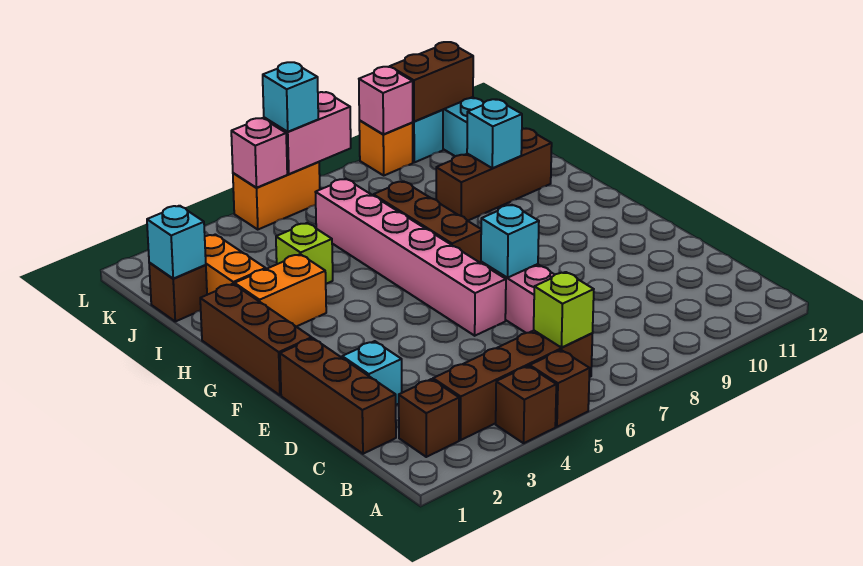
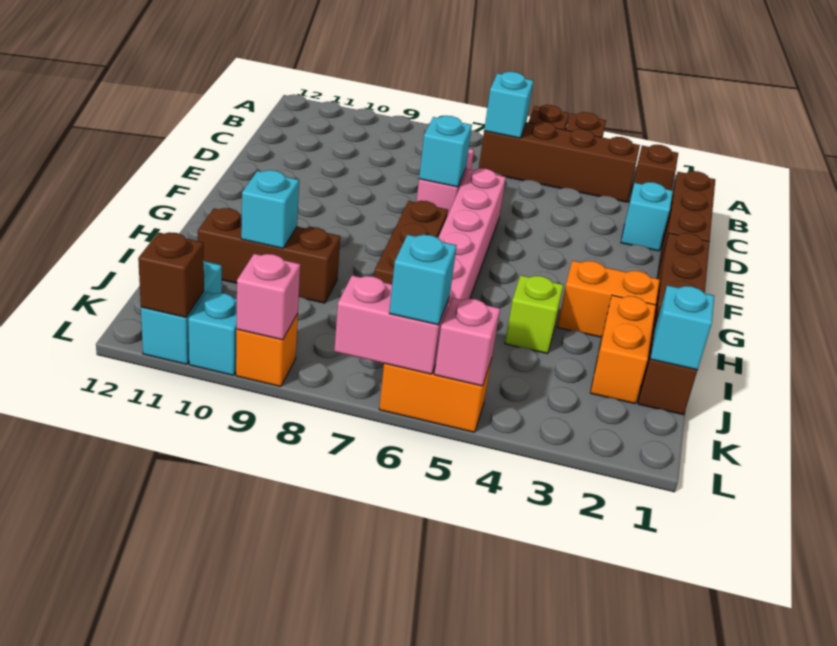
lime 1x1 brick [534,272,594,348] -> cyan 1x1 brick [484,72,533,138]
brown 1x2 brick [390,42,473,121] -> brown 1x1 brick [138,232,204,317]

